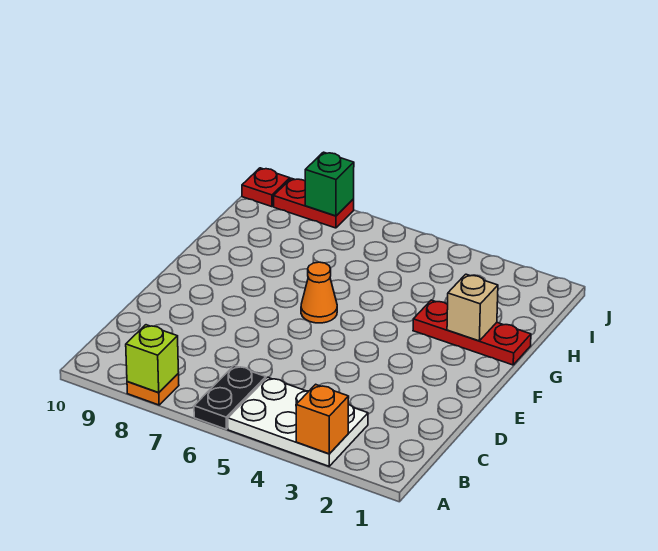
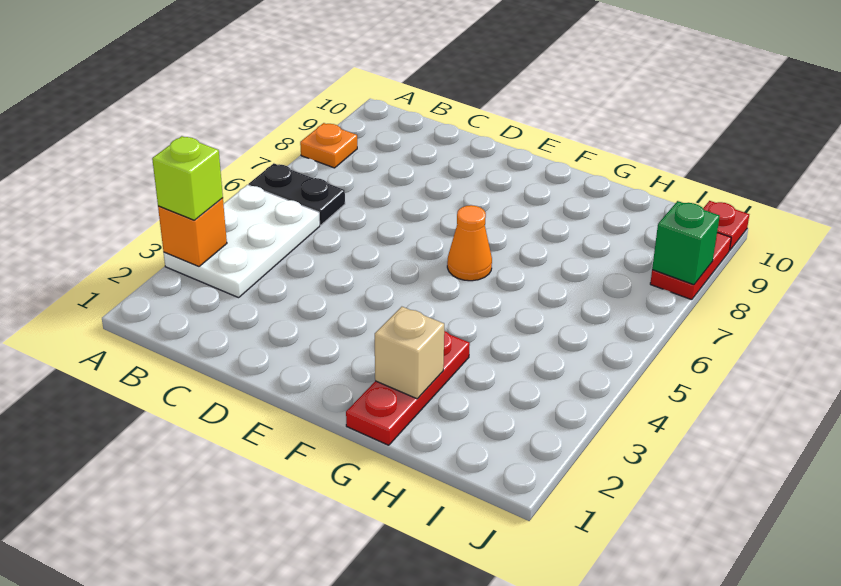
lime 1x1 brick [126,325,179,392] -> lime 1x1 brick moved to [152,136,223,220]

